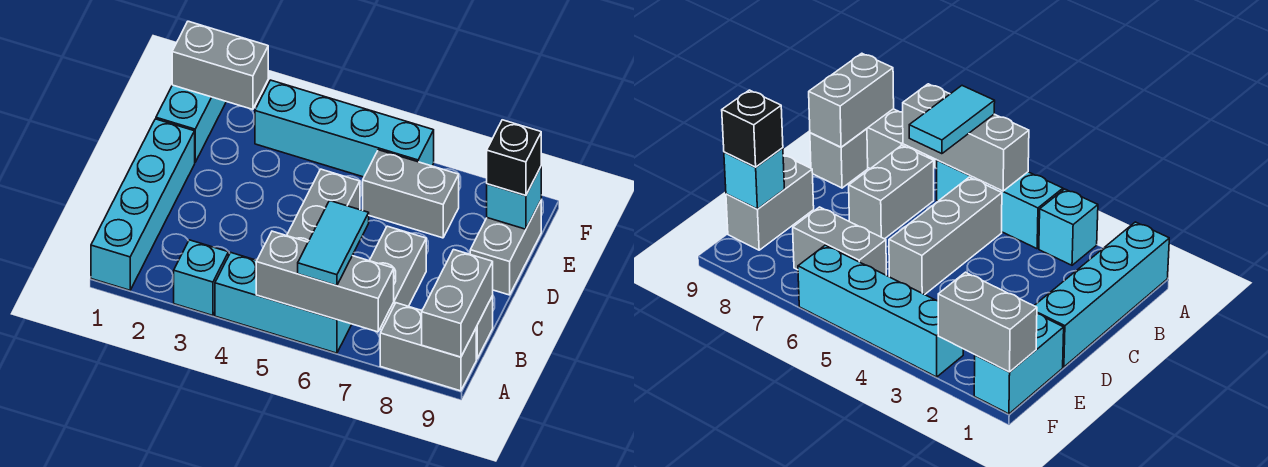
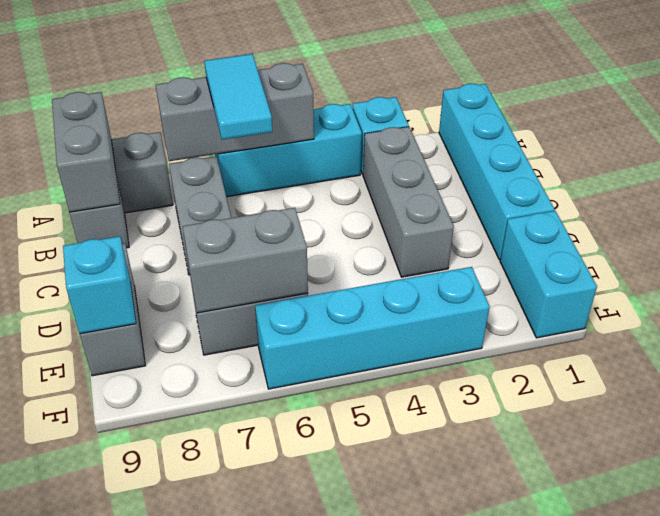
grey 1x3 brick [287,169,360,242] -> grey 1x3 brick moved to [363,127,454,277]
black 1x1 brick [487,120,541,196] -> none
grey 1x2 brick [172,21,268,109] -> grey 1x2 brick moved to [183,208,308,313]

